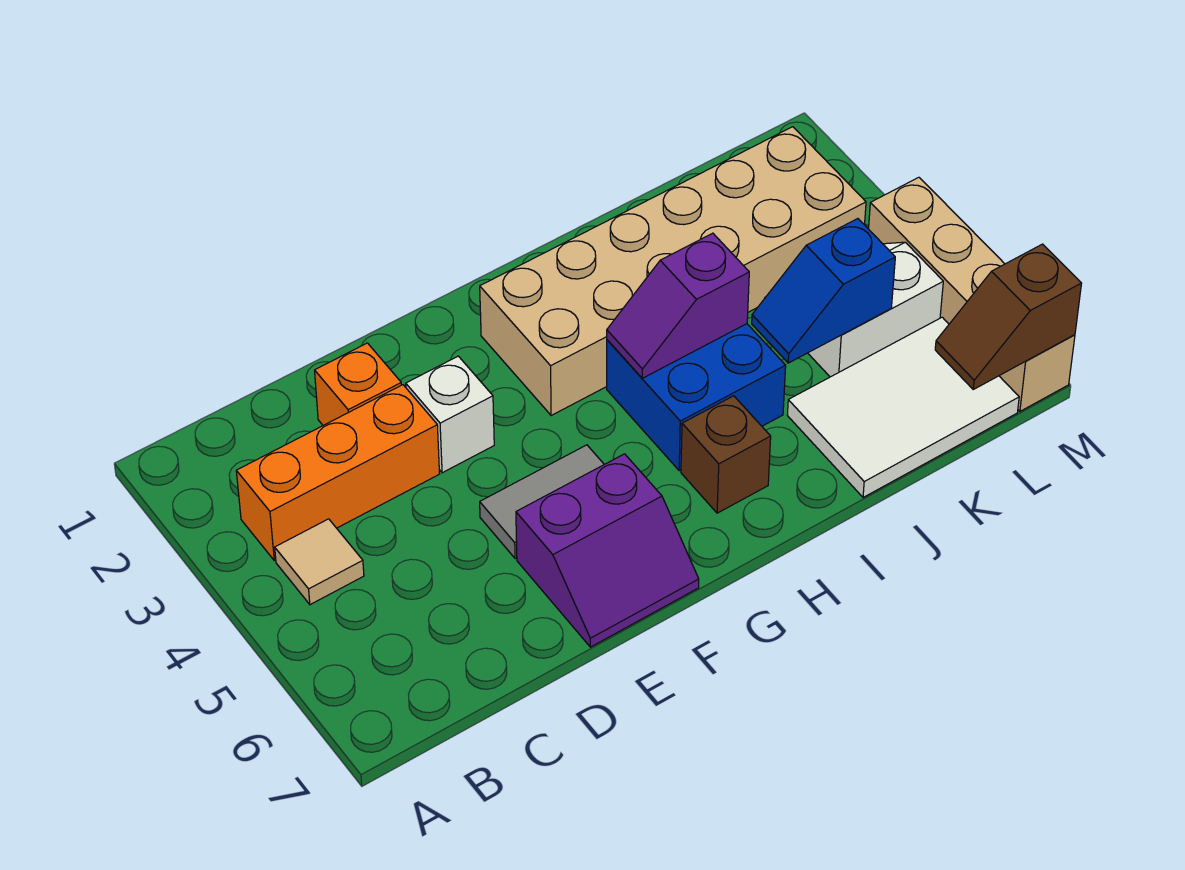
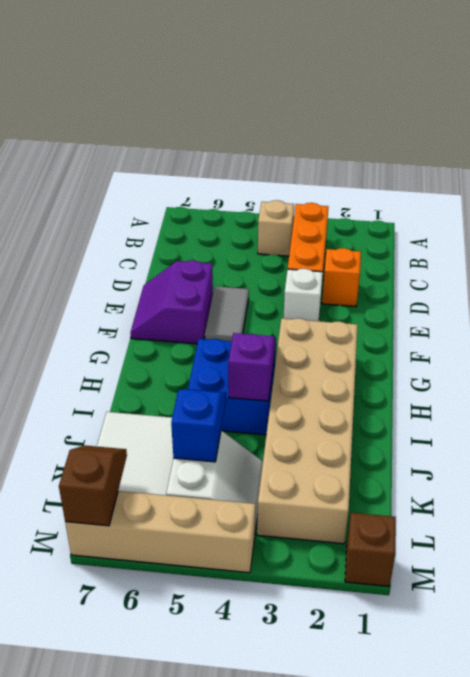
tan 1x1 tile [275,519,364,605] -> tan 1x1 brick [258,200,294,256]
brown 1x1 brick [681,396,771,513] -> brown 1x1 brick moved to [345,513,396,586]

